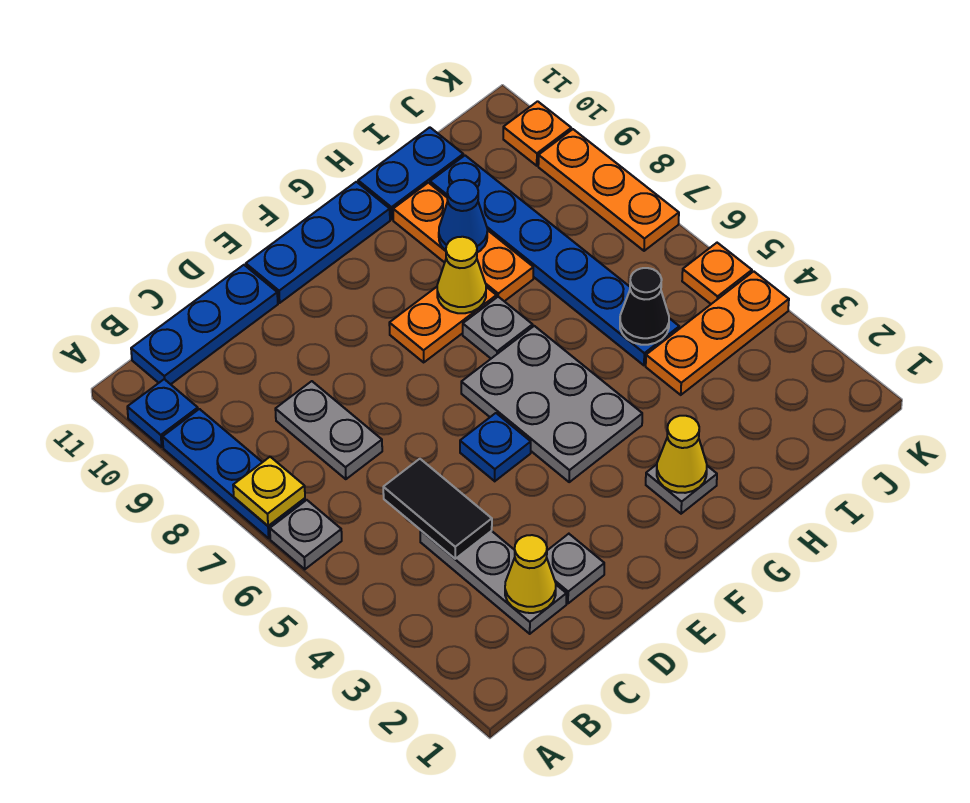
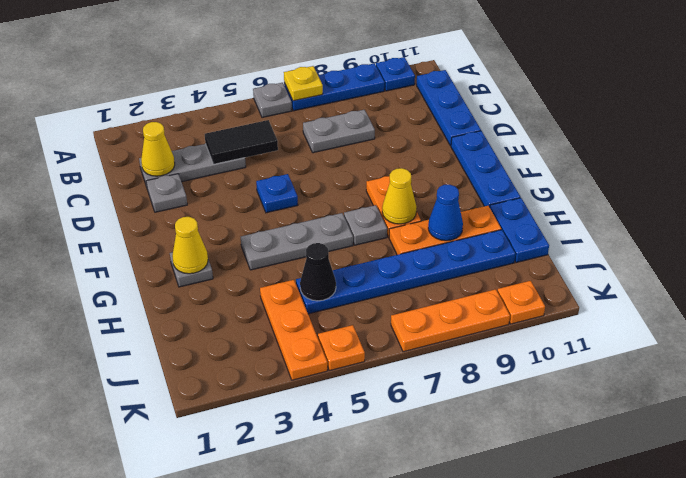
grey 2x3 plate [461,326,642,482] -> grey 1x3 plate [241,213,353,270]

